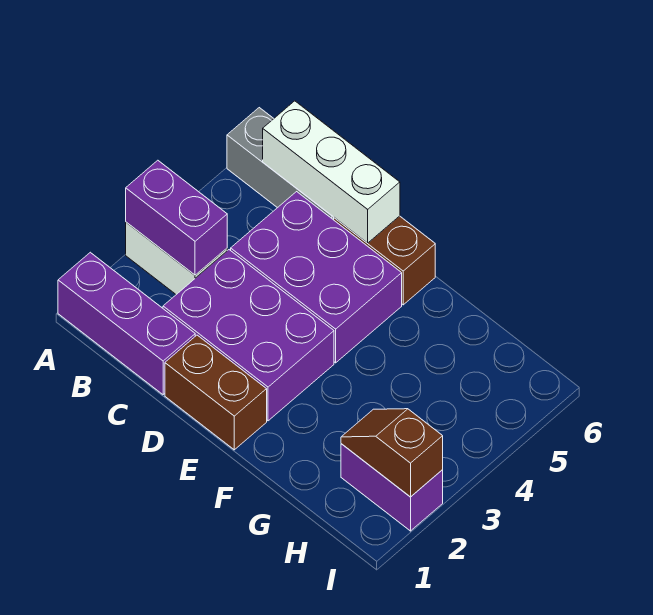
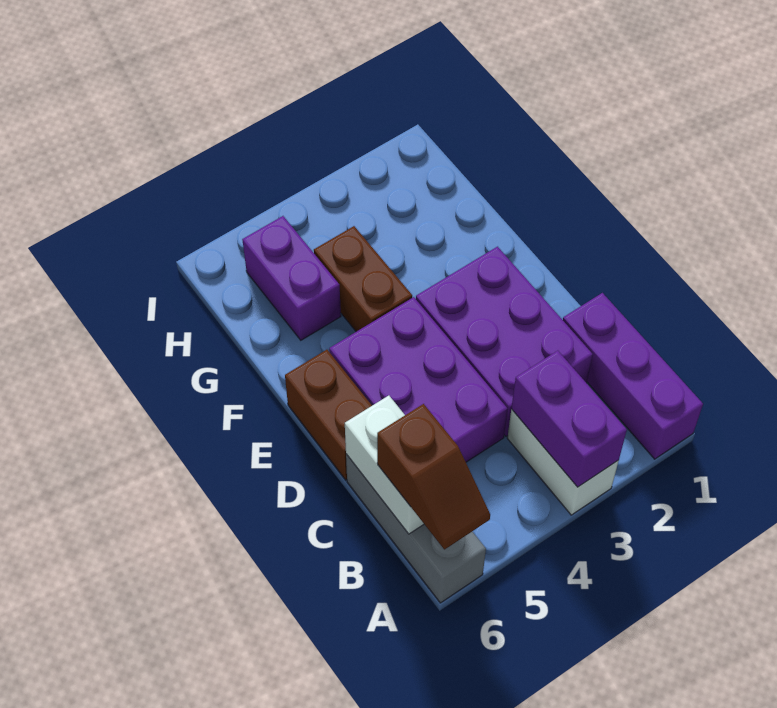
white 1x3 brick [263,101,400,243] -> white 1x2 brick [345,396,424,534]
brown 1x2 brick [165,335,267,450] -> brown 1x2 brick moved to [314,226,412,332]
purple 1x2 brick [341,444,443,531] -> purple 1x2 brick moved to [242,216,341,340]
brown 1x2 slope [341,409,443,497] -> brown 1x2 slope moved to [377,404,490,549]

